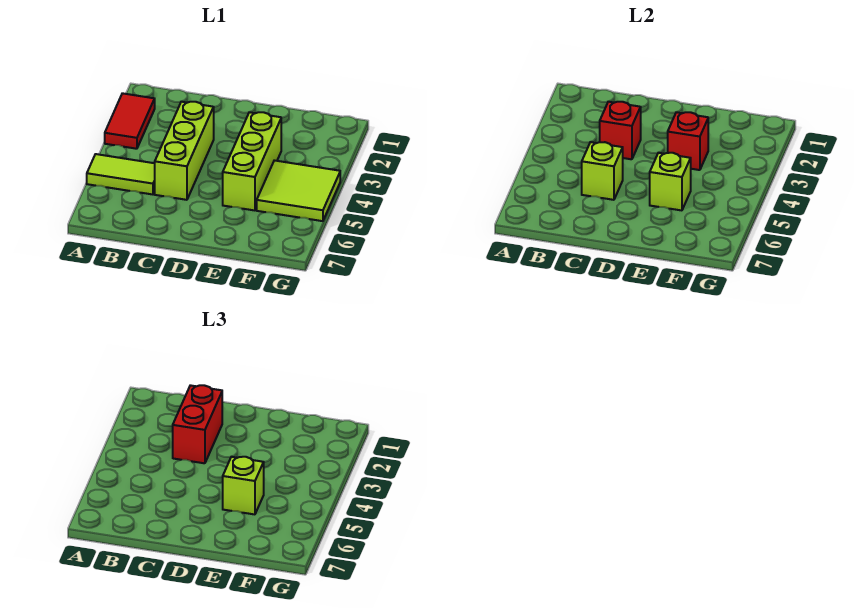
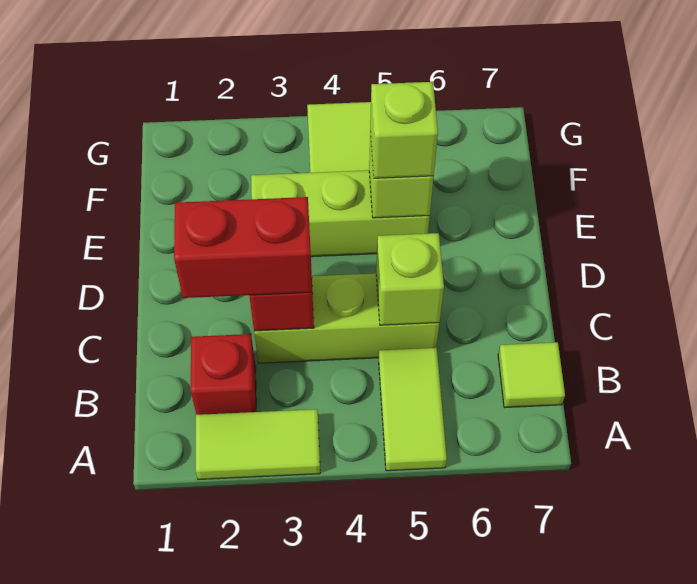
red 1x2 tile [105,93,155,149] -> lime 1x2 tile [196,409,320,480]
none -> lime 1x1 tile [498,342,565,408]
red 1x1 brick [668,112,708,170] -> red 1x1 brick moved to [191,334,256,415]

